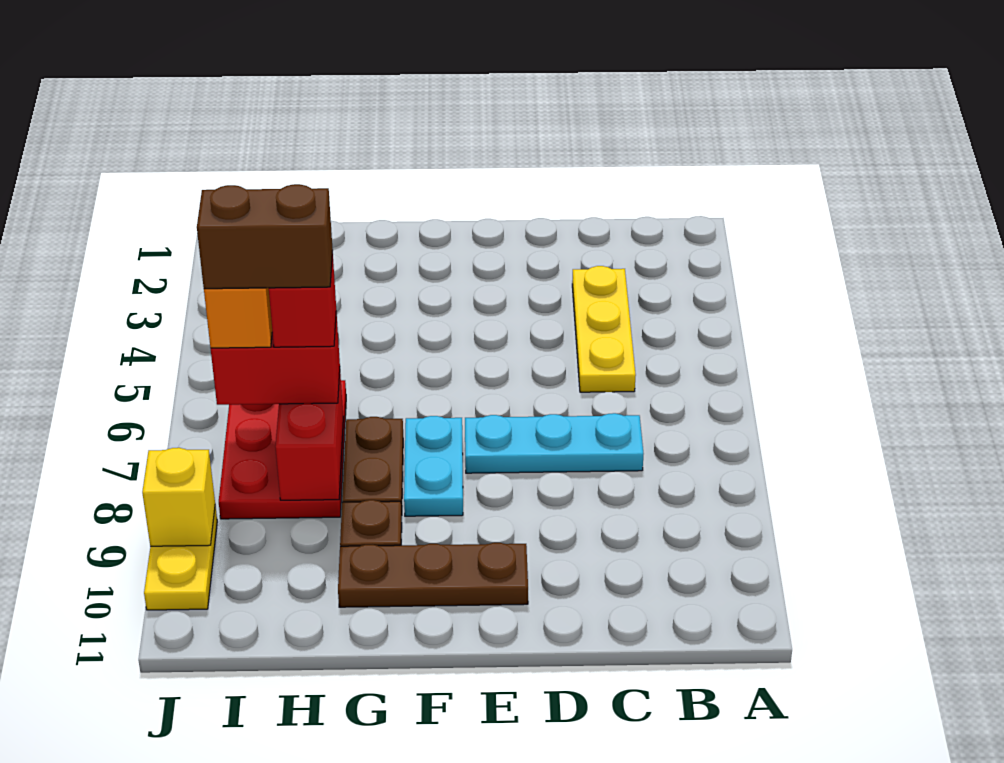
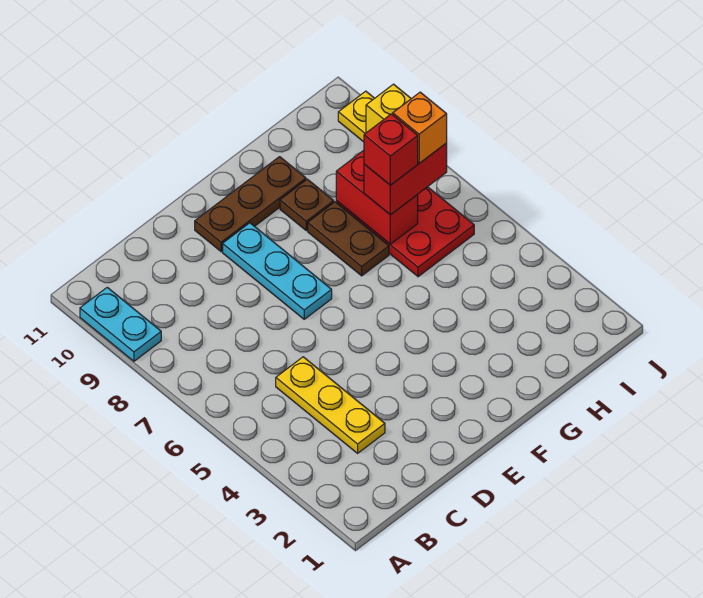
cyan 1x3 plate [465,413,643,473] -> cyan 1x3 plate turned to [223,223,332,319]
cyan 1x2 plate [404,416,463,516] -> cyan 1x2 plate moved to [80,287,161,361]
brown 1x2 brick [197,184,333,289] -> none

